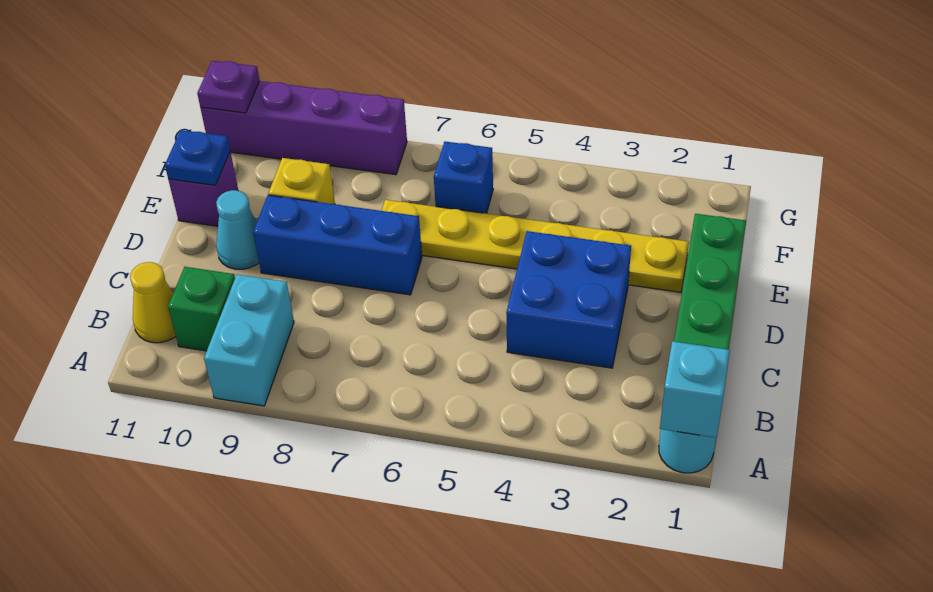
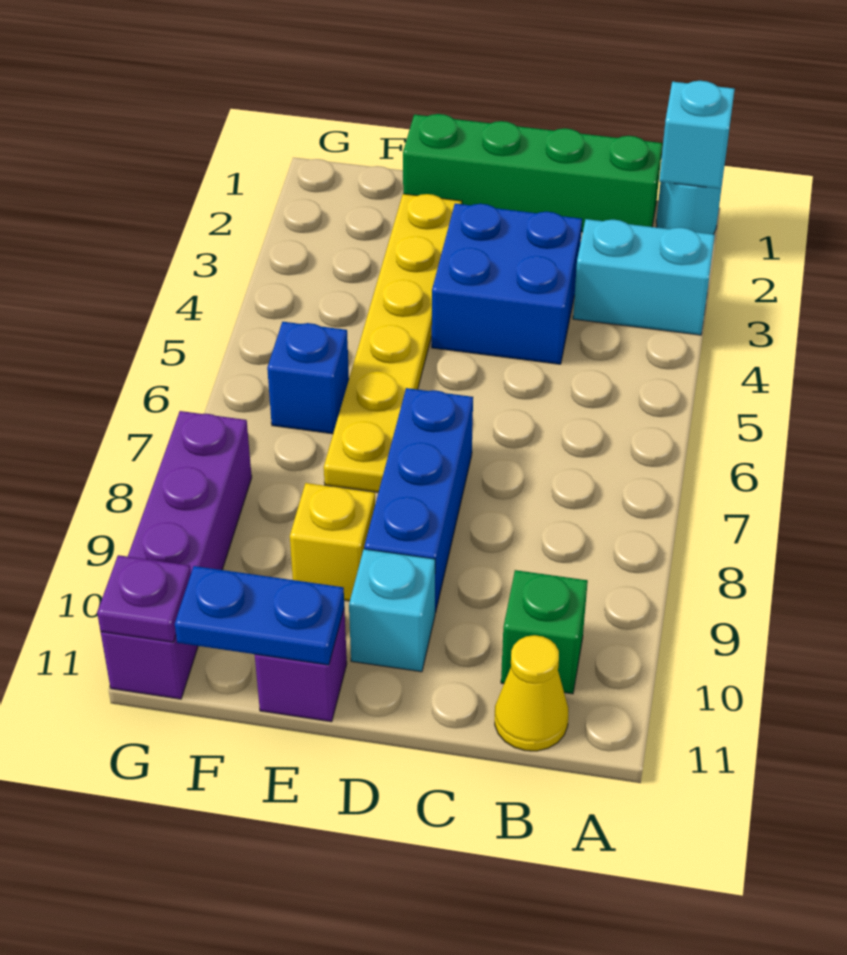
cyan 1x2 brick [204,274,294,406] -> cyan 1x2 brick moved to [573,219,715,335]
cyan 1x1 cone [216,190,259,269] -> cyan 1x1 brick [349,549,435,672]
blue 1x1 plate [165,130,230,185] -> blue 1x2 plate [175,566,344,665]

